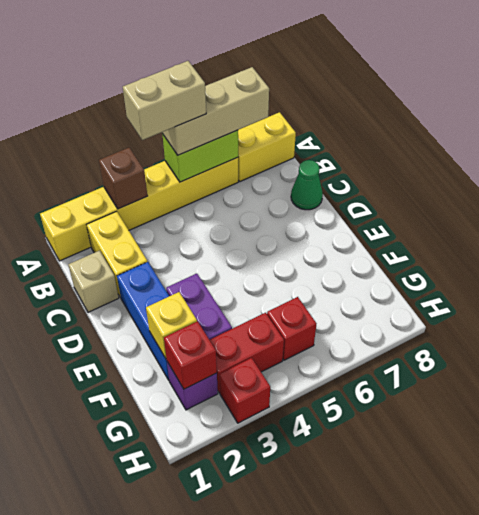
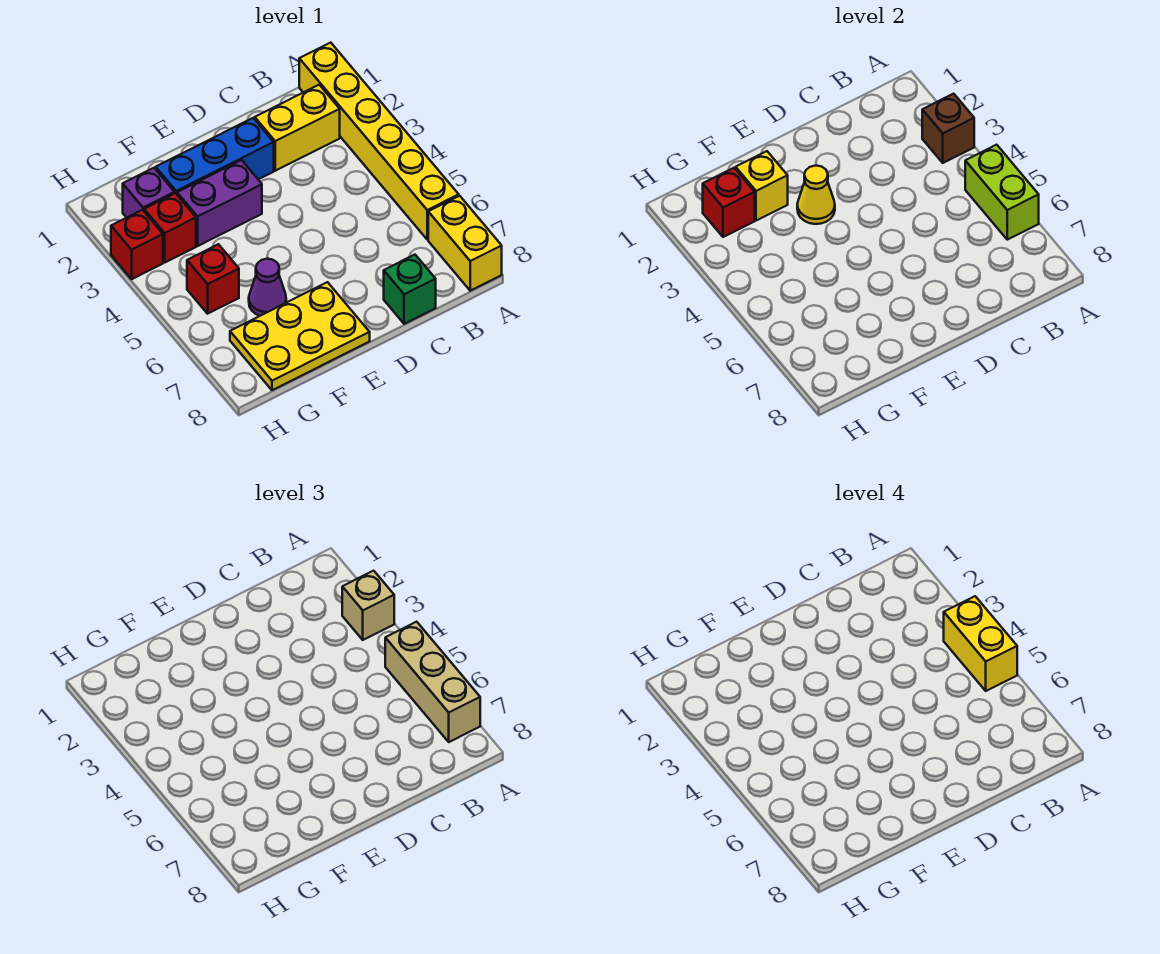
tan 1x2 brick [123,61,206,140] -> yellow 1x2 brick [944,596,1017,691]
tan 1x1 brick [68,251,119,312] -> tan 1x1 brick moved to [342,571,394,640]
green 1x1 cone [291,160,323,210] -> green 1x1 brick [384,255,436,324]
none -> yellow 1x1 cone [797,166,835,224]
none -> yellow 2x3 plate [230,282,370,390]
none -> purple 1x1 cone [249,259,286,316]
red 1x2 brick [210,313,284,393] -> red 1x1 brick [144,193,196,262]

